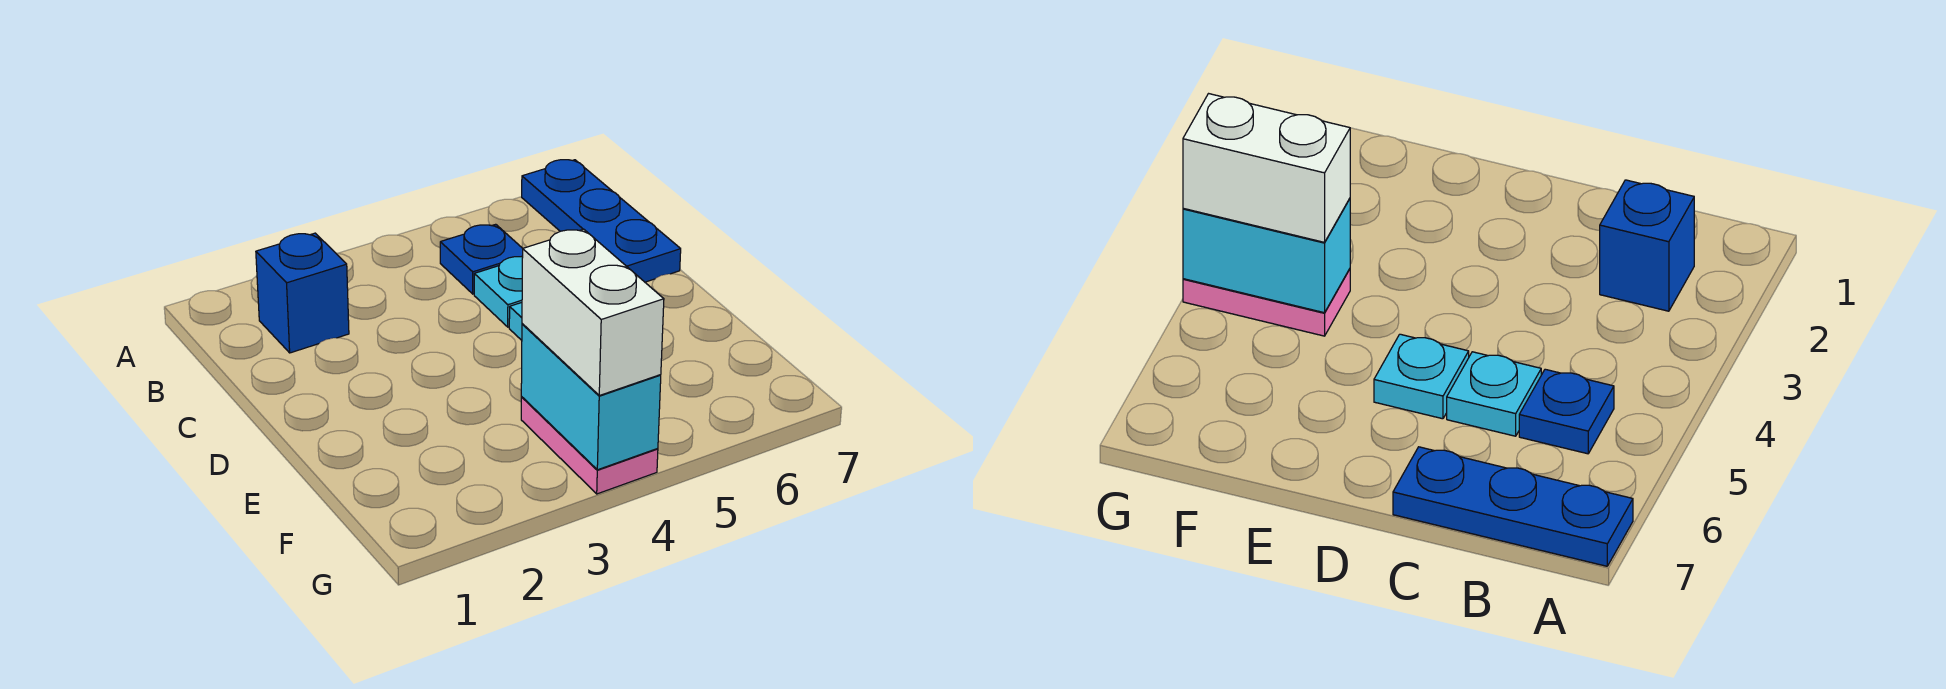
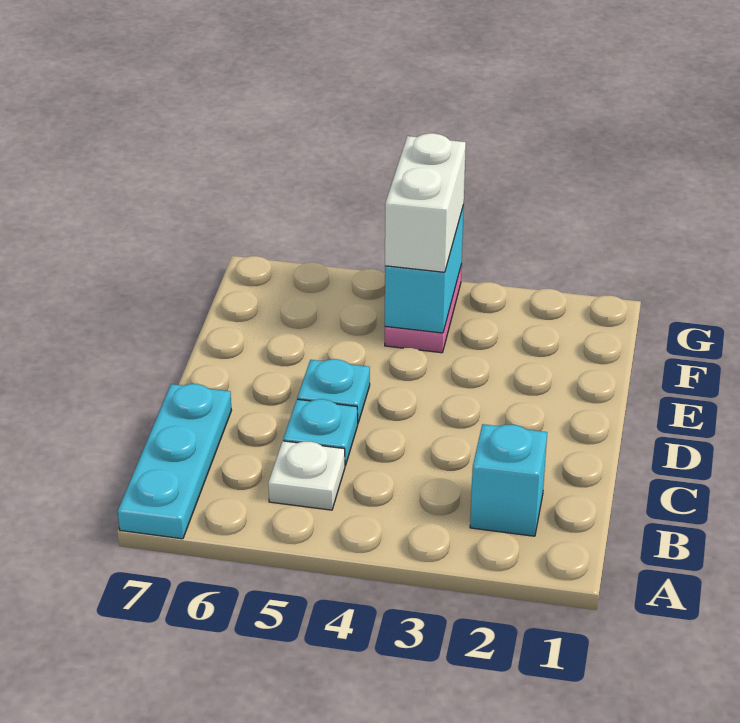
blue 1x3 plate [522,160,681,282] -> cyan 1x3 plate [118,384,231,539]
blue 1x1 brick [256,233,349,353] -> cyan 1x1 brick [470,424,547,536]
blue 1x1 plate [440,224,523,294] -> white 1x1 plate [268,441,345,510]

